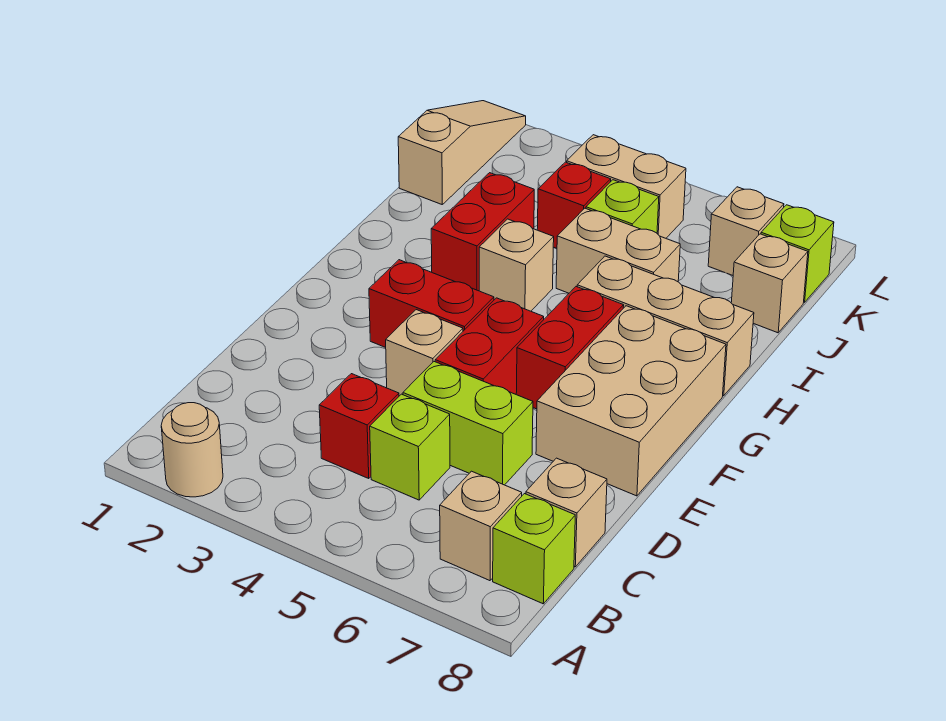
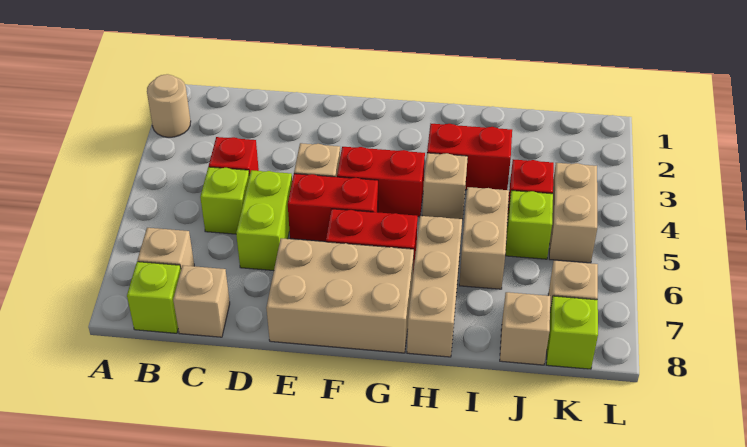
red 1x2 brick [369,260,494,348] -> red 1x2 brick turned to [337,147,425,217]
tan 1x3 slope [398,101,526,204] -> none

